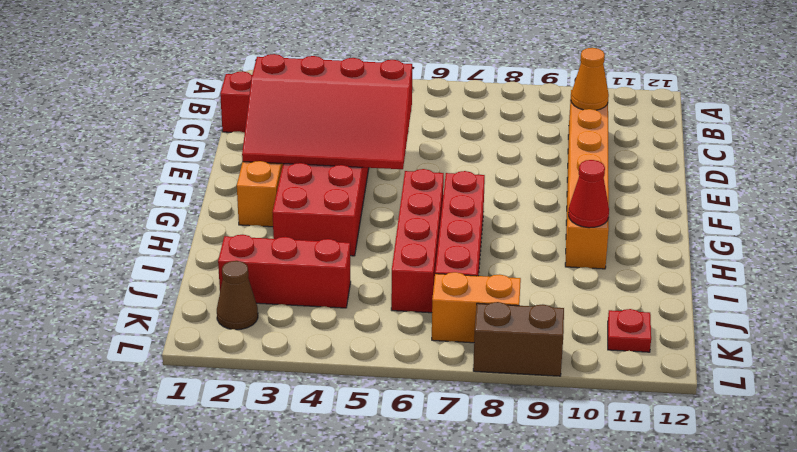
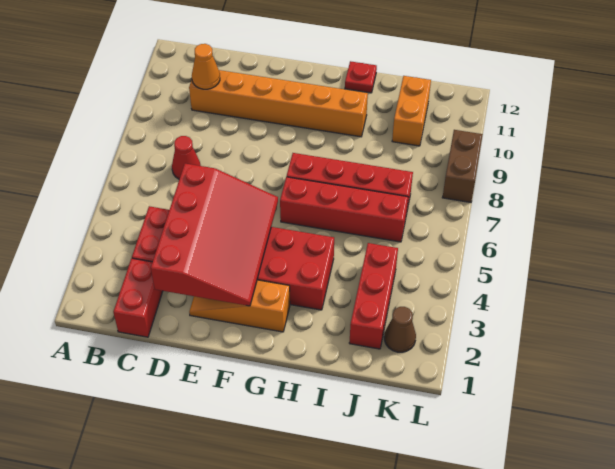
red 1x1 cone [568,160,609,228] -> red 1x1 cone moved to [172,136,201,179]
orange 1x2 brick [432,272,521,343] -> orange 1x2 brick moved to [392,76,431,146]
red 1x1 plate [608,309,651,352] -> red 1x1 plate moved to [345,61,377,93]

